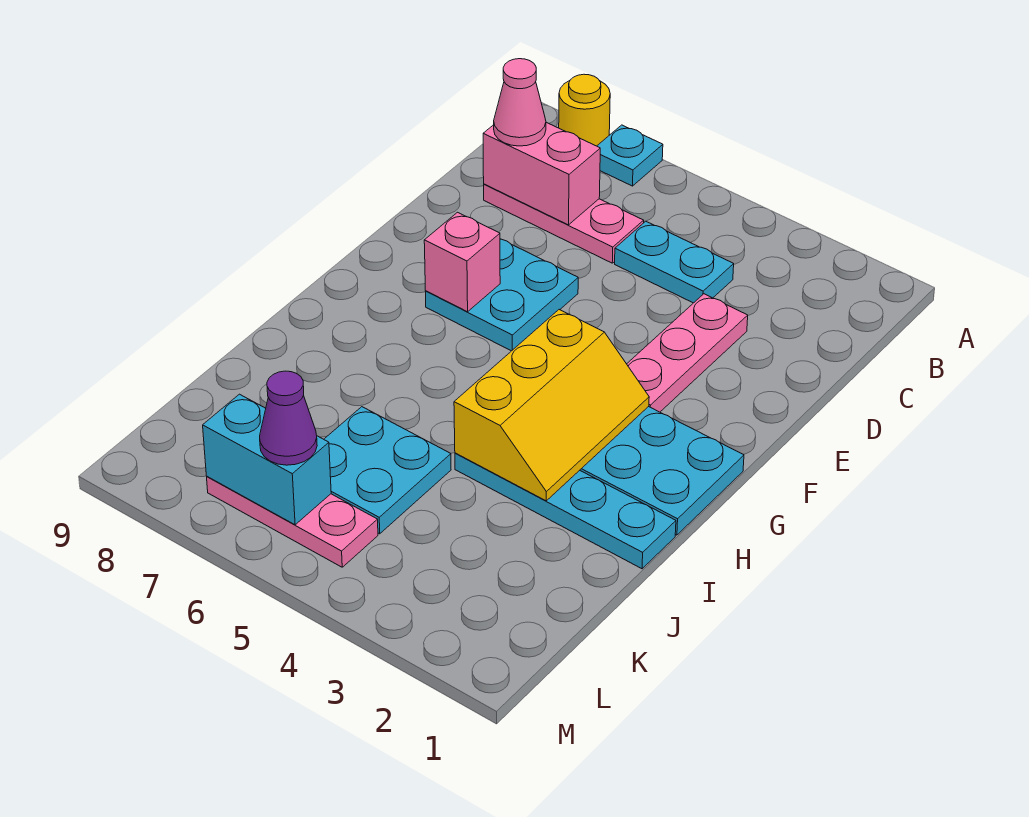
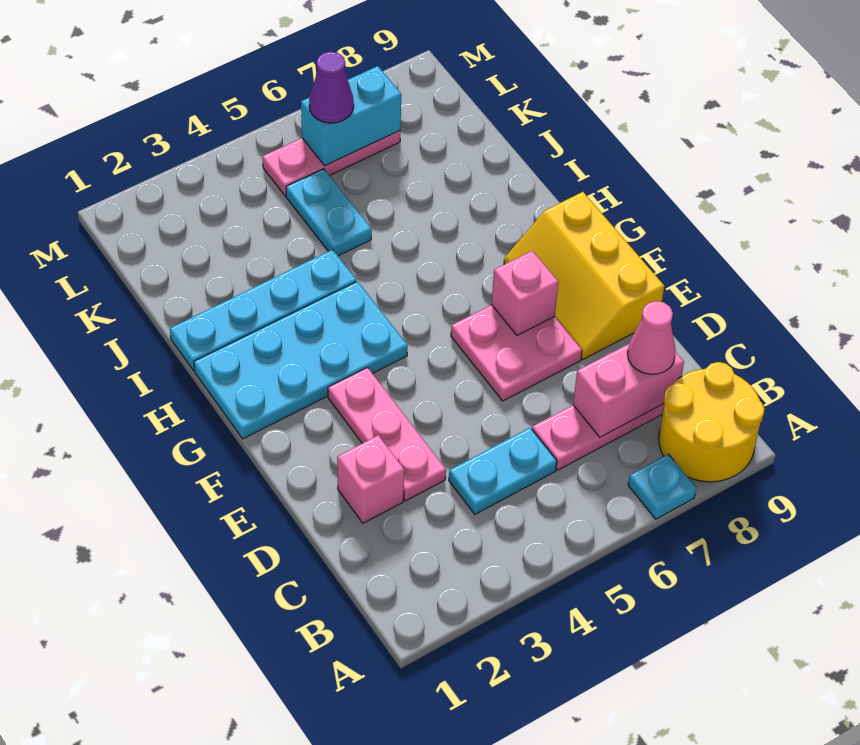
yellow 1x1 round brick [559,74,610,146] -> yellow 2x2 round brick [659,362,764,482]
none -> pink 1x1 brick [337,435,404,523]
cyan 2x2 plate [426,239,578,351] -> pink 2x2 plate [451,305,582,401]
yellow 2x3 slope [454,310,649,501] -> yellow 2x3 slope moved to [504,192,664,359]
cyan 2x2 plate [324,407,451,534] -> cyan 1x2 plate [286,169,372,256]

